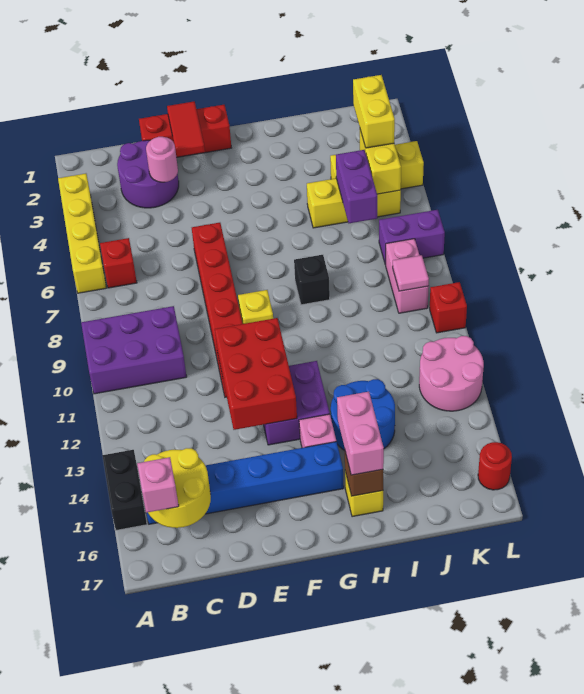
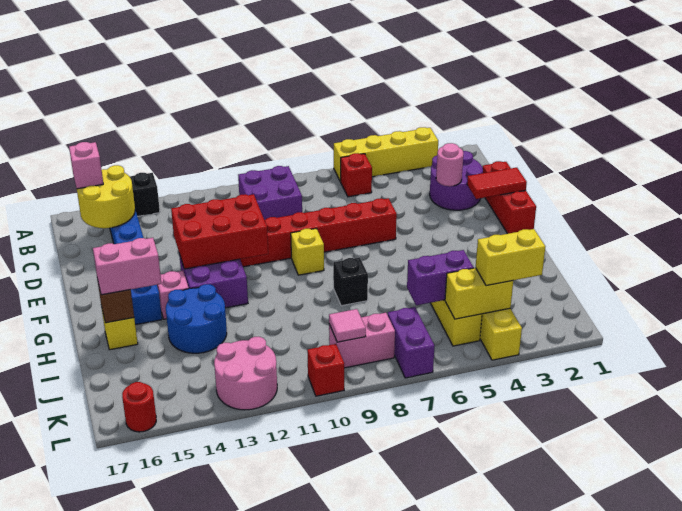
purple 2x3 brick [81,306,187,394] -> purple 2x2 brick [238,166,302,220]

